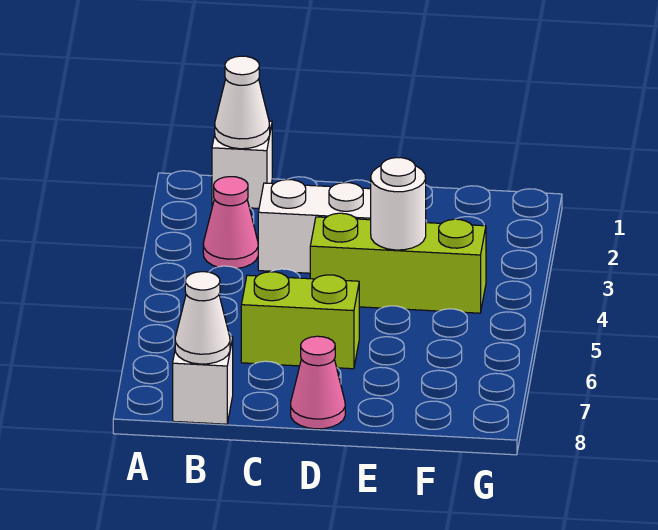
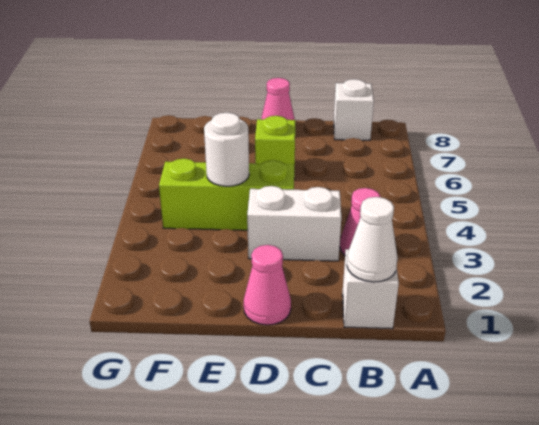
white 1x1 cone [175,272,230,364] -> none
lime 1x2 brick [241,272,359,369] -> lime 1x1 brick [255,116,296,165]
none -> pink 1x1 cone [244,245,291,325]

